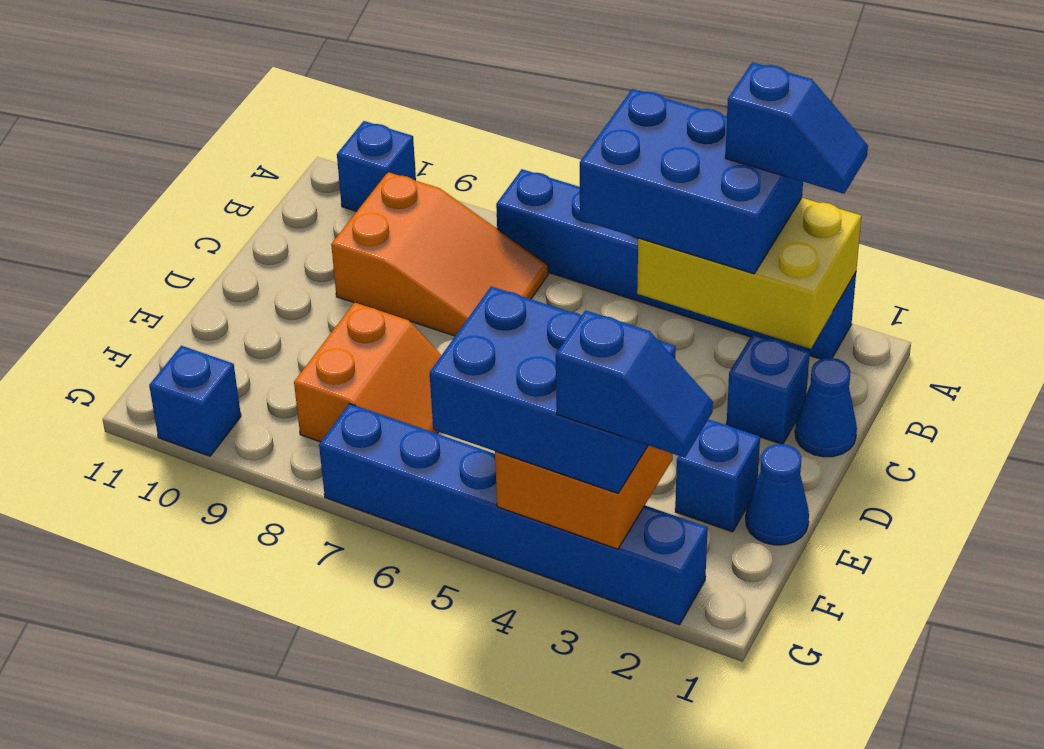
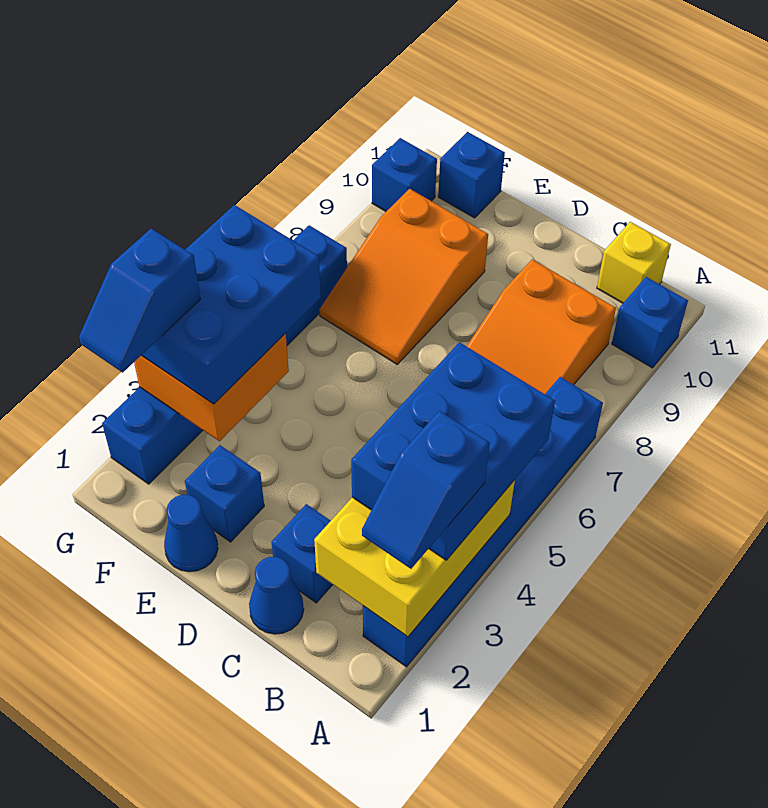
none -> yellow 1x1 brick [597,222,671,303]
orange 2x2 slope [294,302,441,442] -> orange 2x3 slope [320,189,488,364]
none -> blue 1x1 brick [438,132,505,218]

